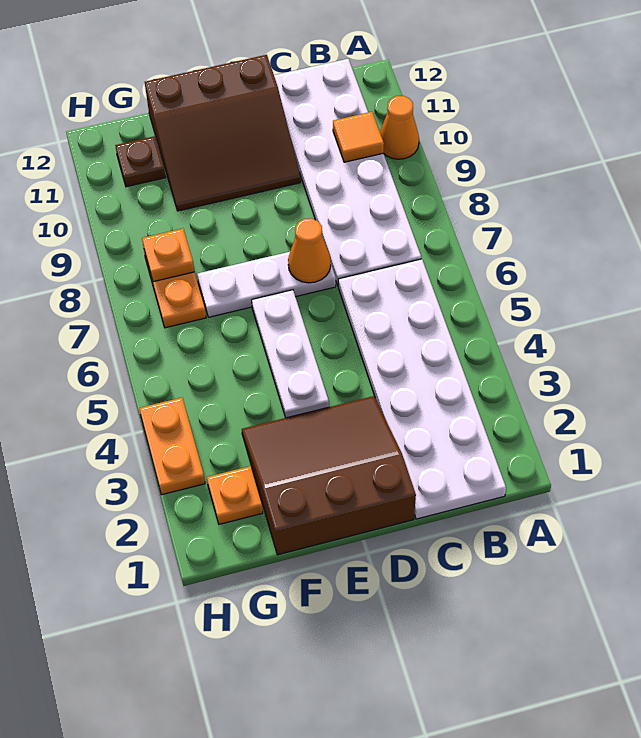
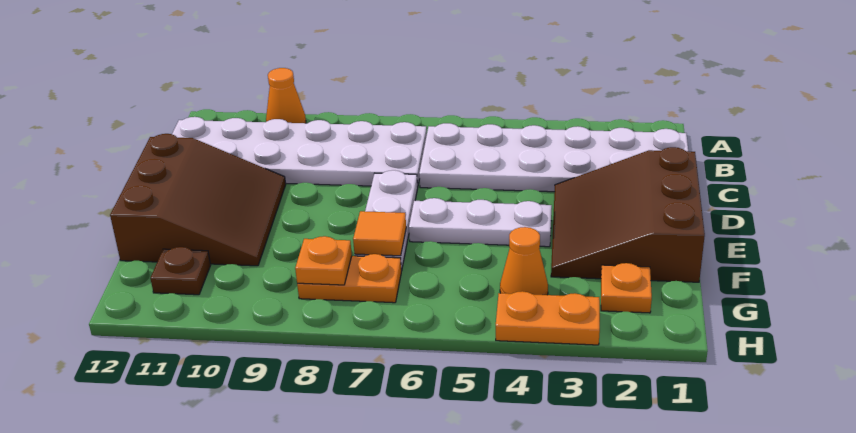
orange 1x1 tile [333,112,384,162] -> orange 1x1 tile moved to [353,211,406,256]
orange 1x1 cone [288,218,331,283] -> orange 1x1 cone moved to [500,227,548,295]

